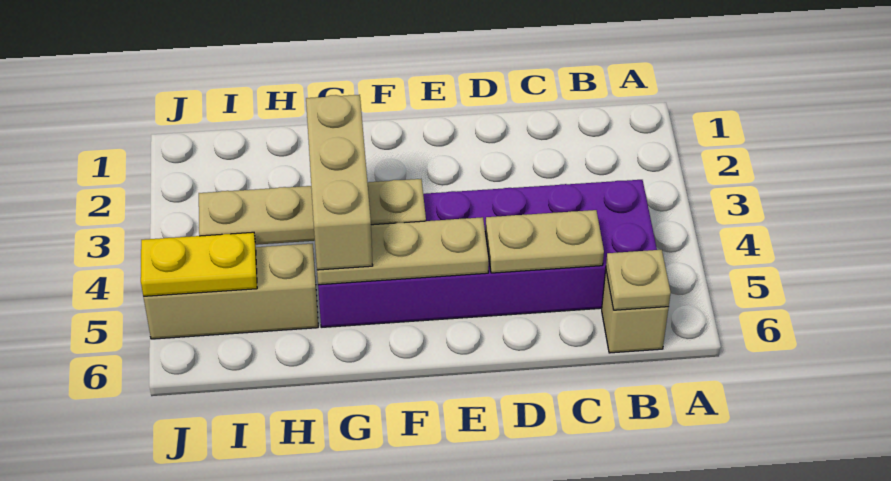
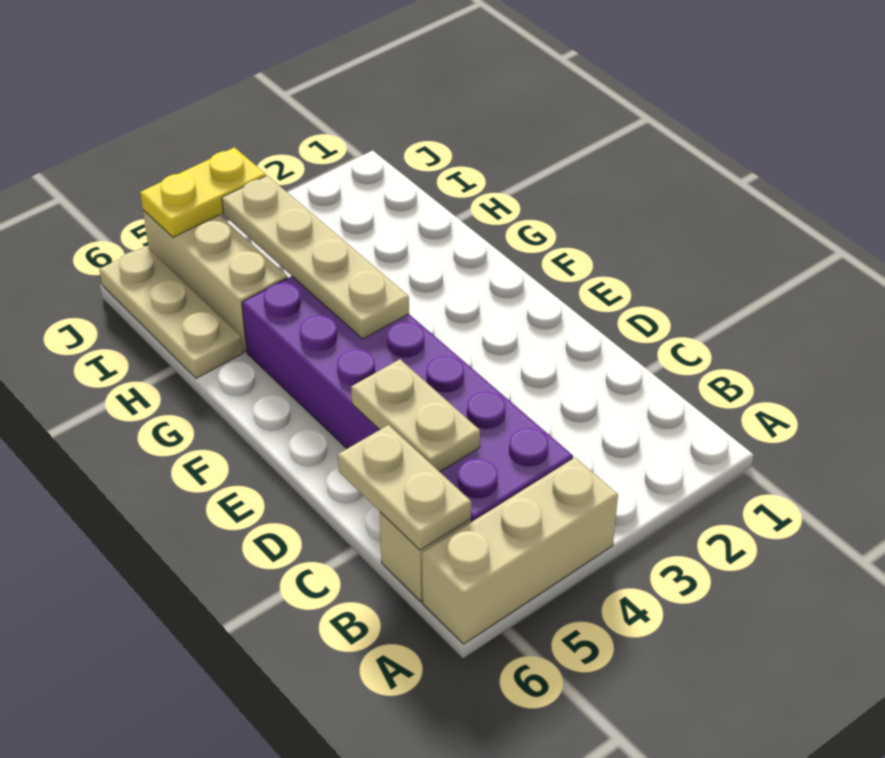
tan 1x1 plate [606,250,671,310] -> tan 1x2 plate [338,425,471,550]
tan 1x3 plate [317,217,489,285] -> tan 1x3 plate moved to [99,246,243,378]
tan 1x3 brick [306,95,373,270] -> tan 1x3 brick moved to [422,458,618,644]
yellow 1x2 plate [141,232,257,296] -> yellow 1x2 plate turned to [140,147,266,237]

